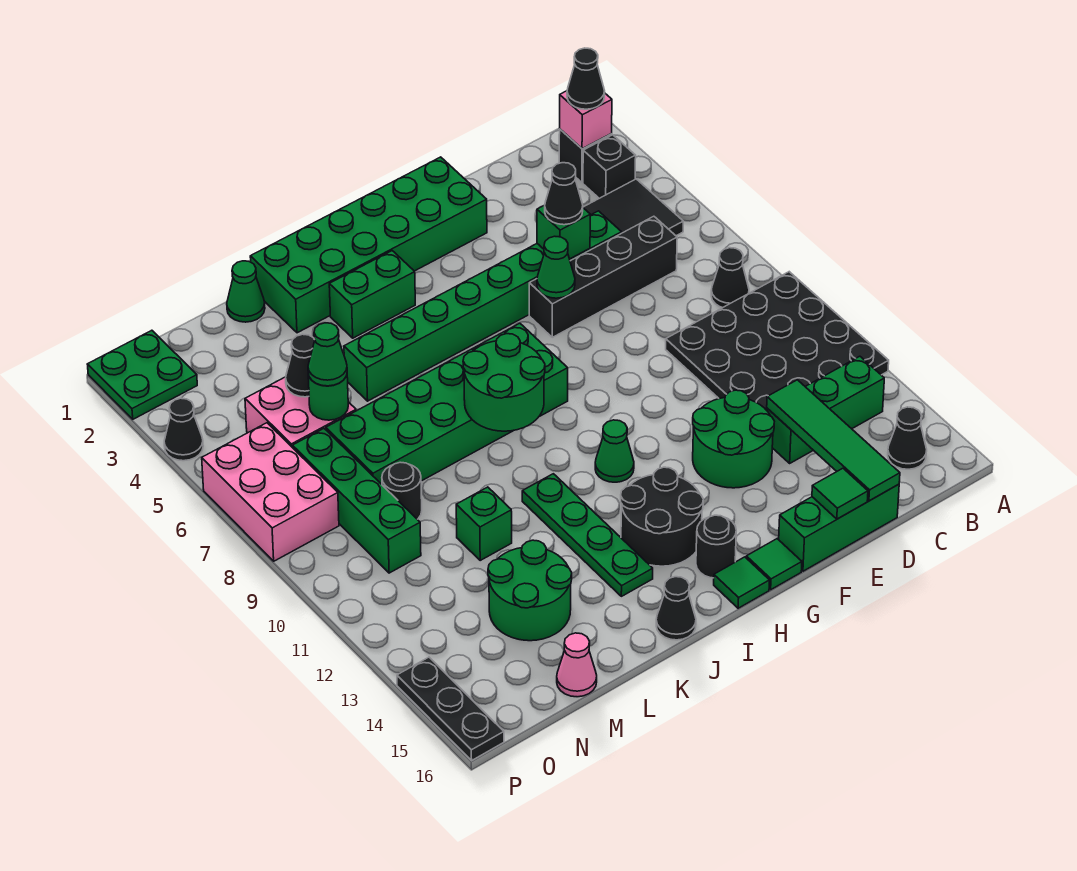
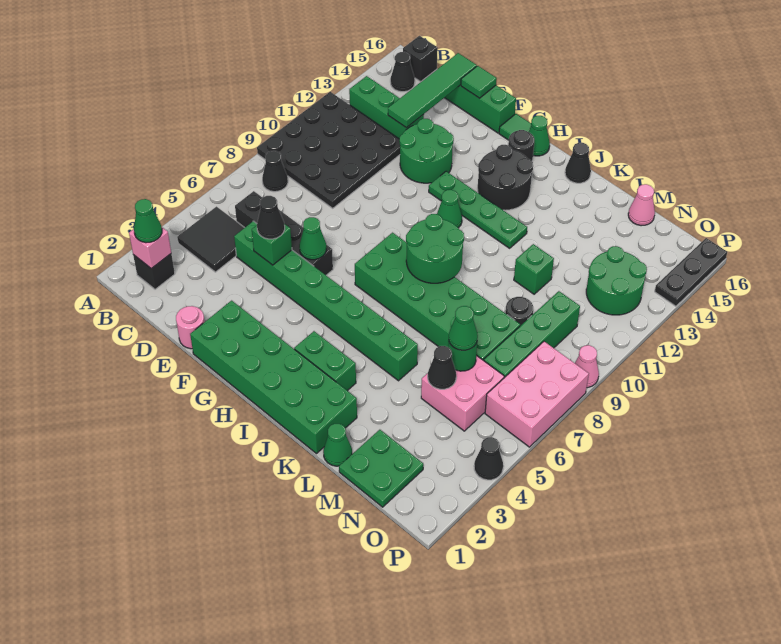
black 1x1 cone [567,48,605,109] -> green 1x1 cone [134,199,162,243]
black 1x1 brick [583,135,636,198] -> black 1x1 brick moved to [403,36,438,82]
none -> pink 1x1 round brick [176,306,205,349]
green 1x1 tile [714,557,770,608] -> green 1x1 cone [529,116,550,156]
green 1x4 plate [522,474,653,596] -> green 1x4 plate turned to [429,171,527,248]
green 2x2 round brick [488,540,572,641] -> green 2x2 round brick moved to [586,246,647,315]
green 2x2 plate [87,330,197,419] -> green 2x2 plate moved to [339,430,423,507]
none -> pink 1x1 cone [575,345,599,388]

